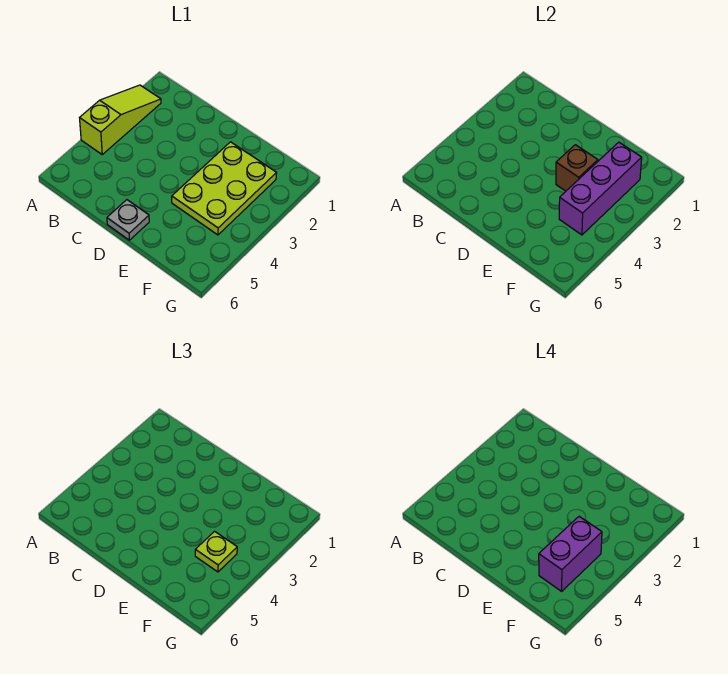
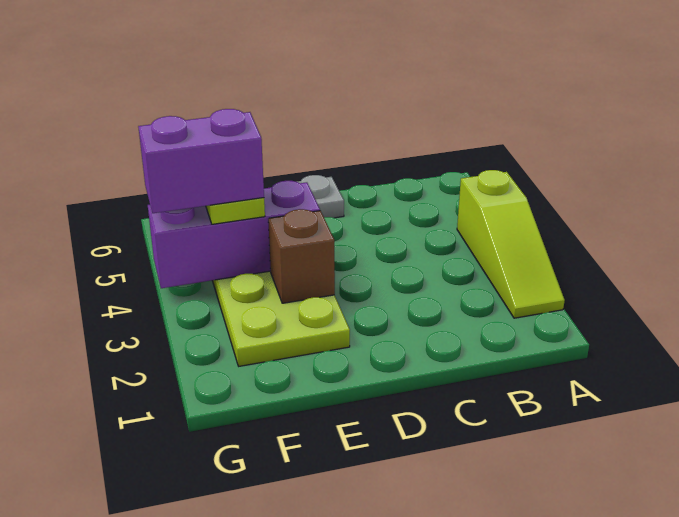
purple 1x3 brick [559,142,642,235] -> purple 1x3 brick turned to [148,181,320,288]
purple 1x2 brick [539,516,602,591] -> purple 1x2 brick turned to [138,109,264,213]

